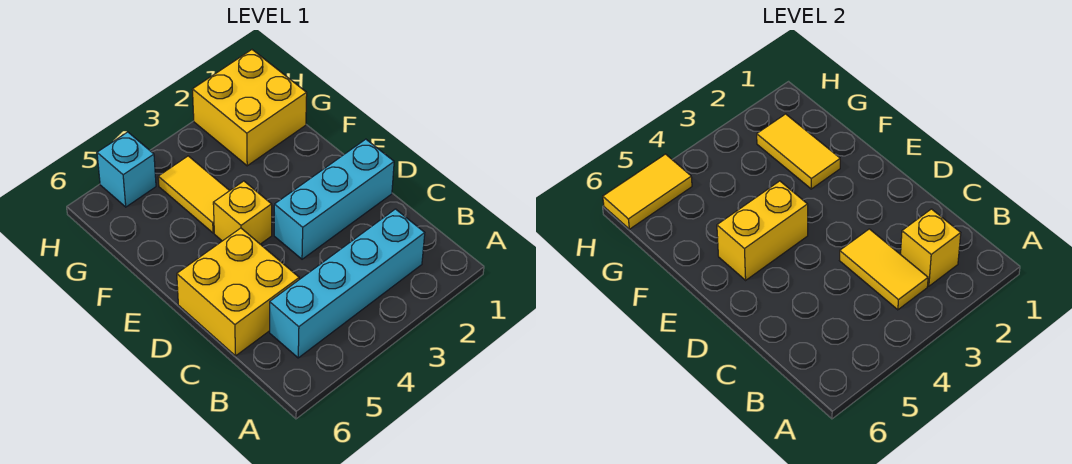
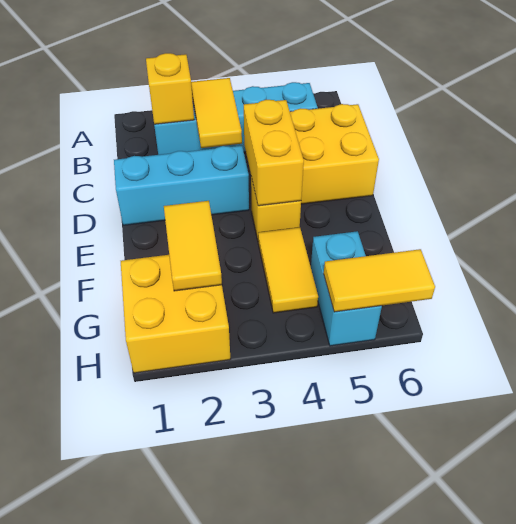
yellow 1x2 brick [717,181,808,280] -> yellow 1x2 brick turned to [244,100,304,206]
cyan 1x1 brick [97,132,156,207] -> cyan 1x2 brick [311,231,382,346]

